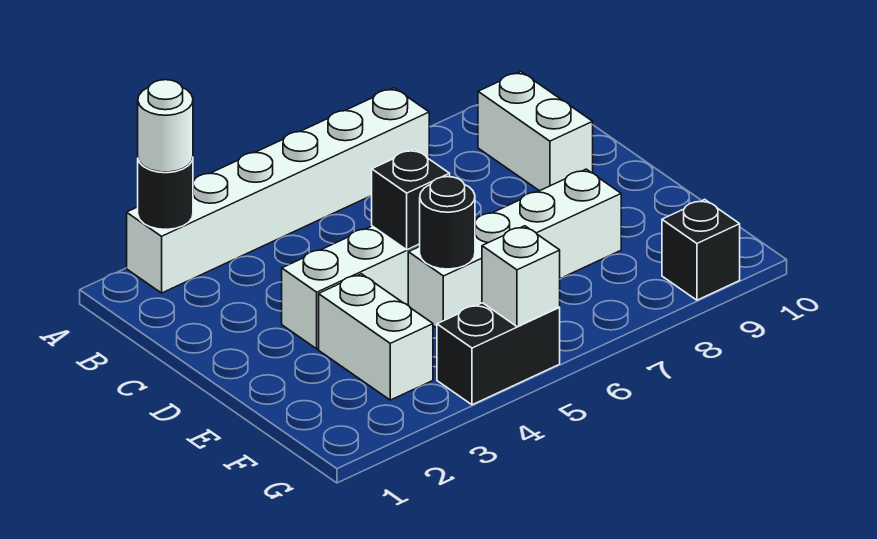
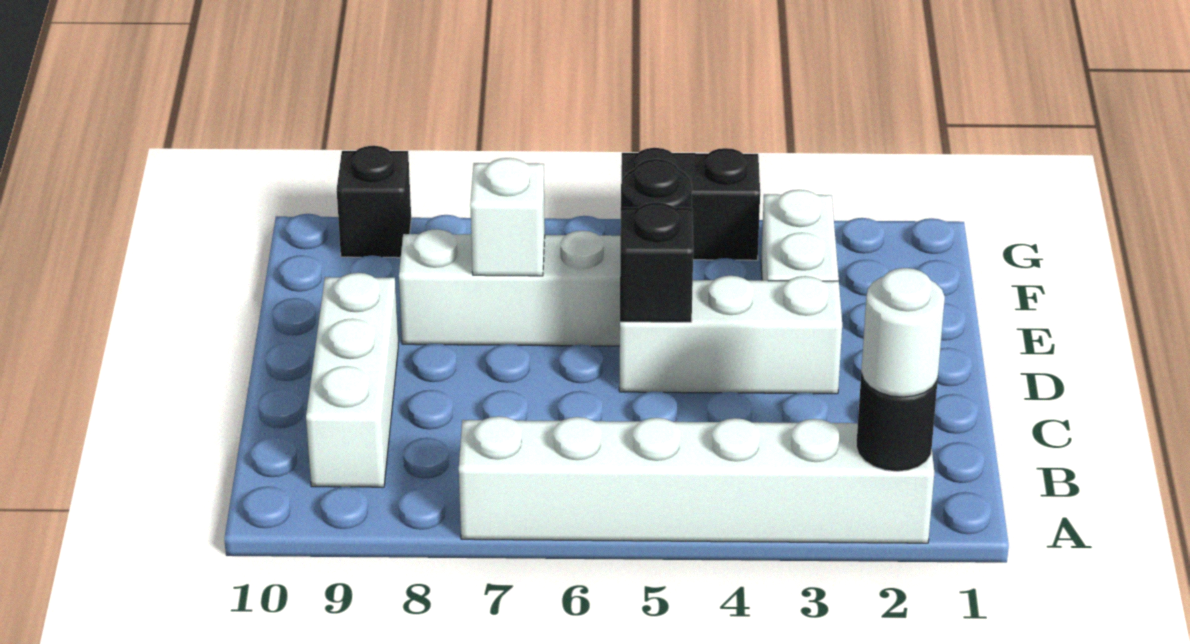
white 1x2 brick [478,72,593,191] -> white 1x3 brick [306,273,398,487]
white 1x1 brick [482,226,560,327] -> white 1x1 brick moved to [470,158,545,276]

